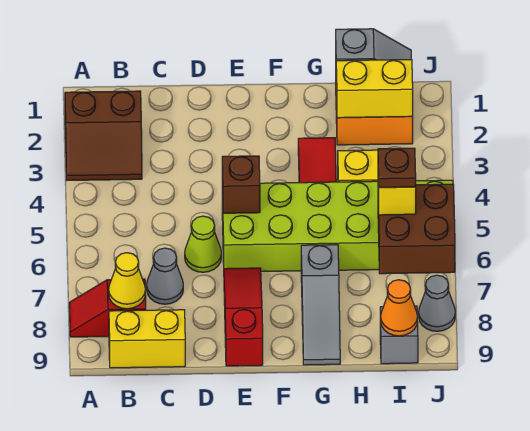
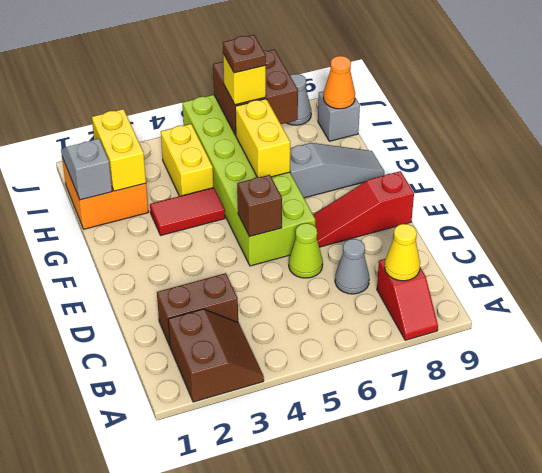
yellow 1x2 brick [109,310,185,368] -> yellow 1x2 brick moved to [235,99,290,177]
none -> brown 1x2 brick [157,273,238,346]

